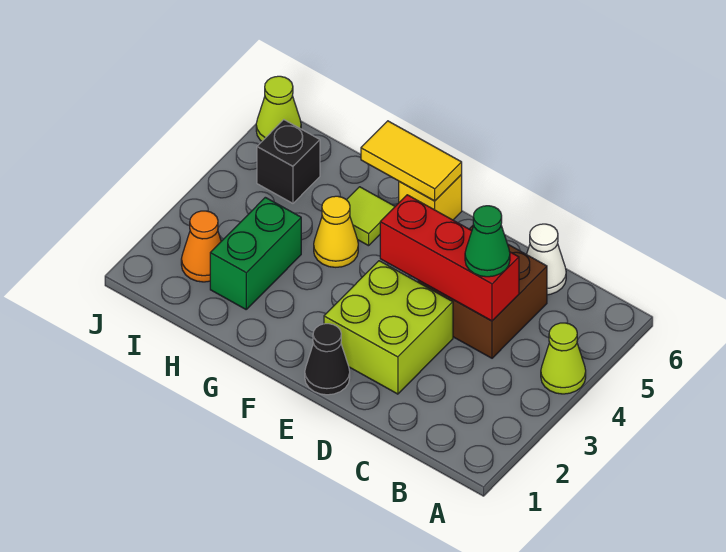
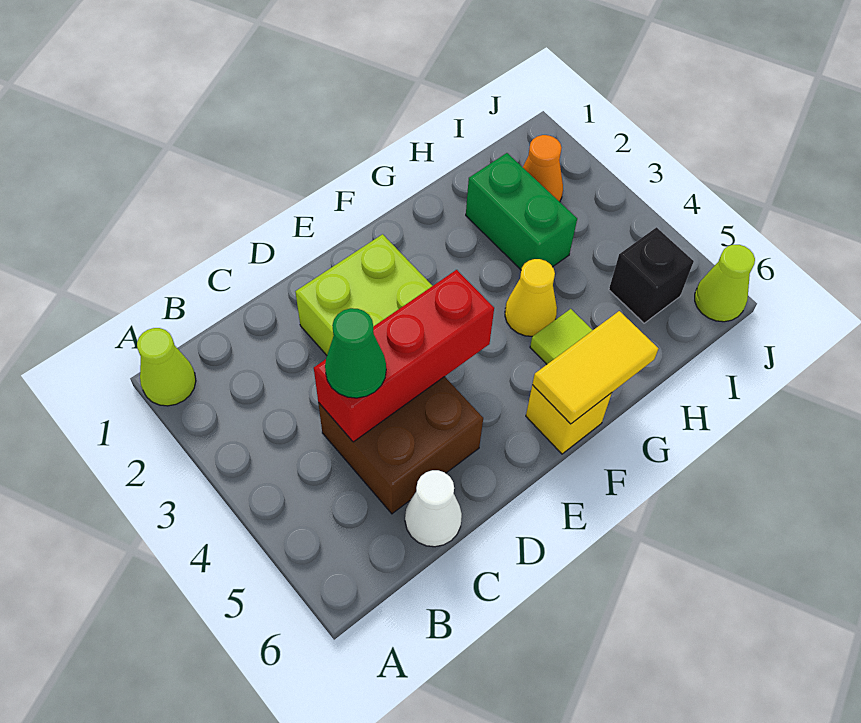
lime 1x1 cone [541,323,586,394] -> lime 1x1 cone moved to [137,328,196,406]
black 1x1 cone [305,324,350,395] -> none

